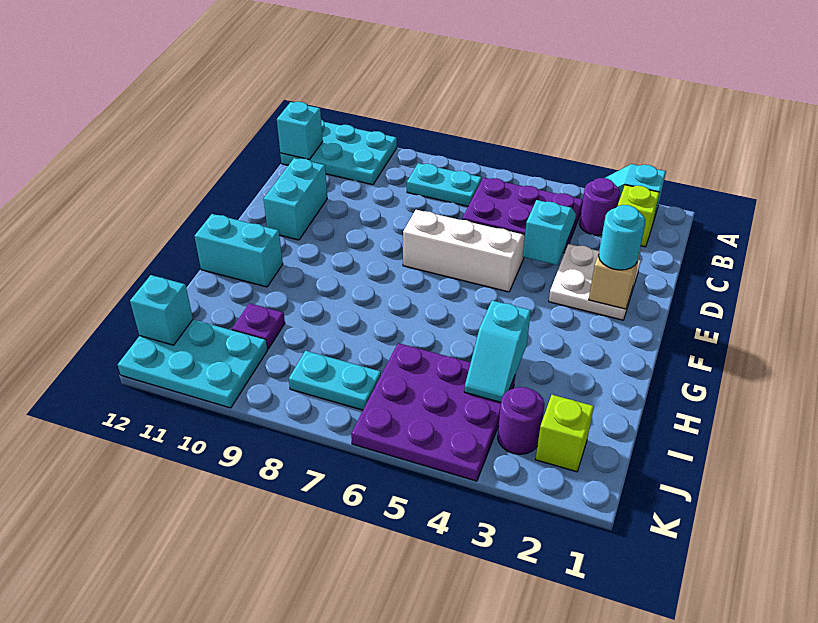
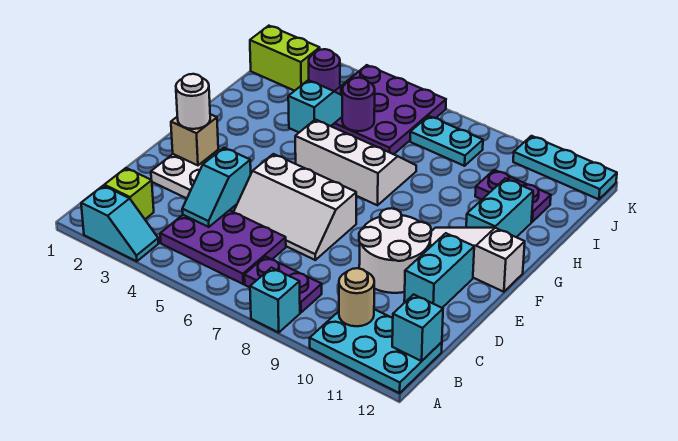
purple 1x1 round brick [579,178,620,236] -> purple 1x1 round brick moved to [342,78,375,131]
cyan 1x2 plate [407,163,482,206] -> purple 1x2 plate [244,257,322,313]
none -> tan 1x1 round brick [339,268,374,326]
none -> white 2x2 round brick [359,208,431,293]
cyan 1x1 round brick [599,205,645,270] -> white 1x1 round brick [176,74,210,129]
none -> white 1x3 slope [430,228,525,292]
none -> white 2x3 slope [295,119,416,205]
cyan 1x2 brick [195,214,283,287] -> cyan 1x2 brick turned to [466,178,533,237]
purple 1x1 plate [232,303,285,349] -> purple 1x2 plate [475,170,551,222]
lime 1x1 brick [536,395,594,472] -> lime 1x2 brick [250,26,320,91]
cyan 2x3 plate [118,320,268,408] -> cyan 1x3 plate [513,136,617,199]
cyan 1x1 brick [130,275,193,345] -> cyan 1x1 brick moved to [250,268,300,332]

